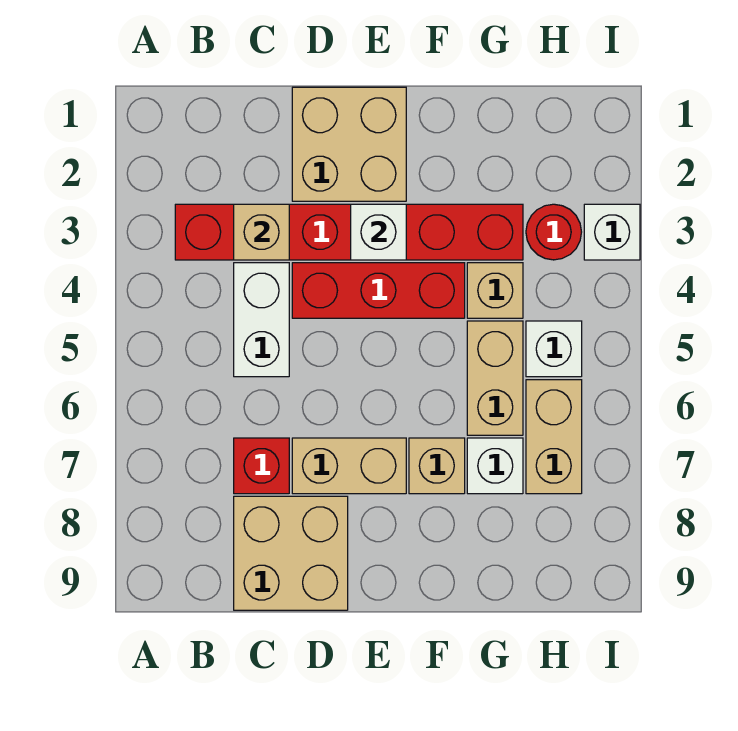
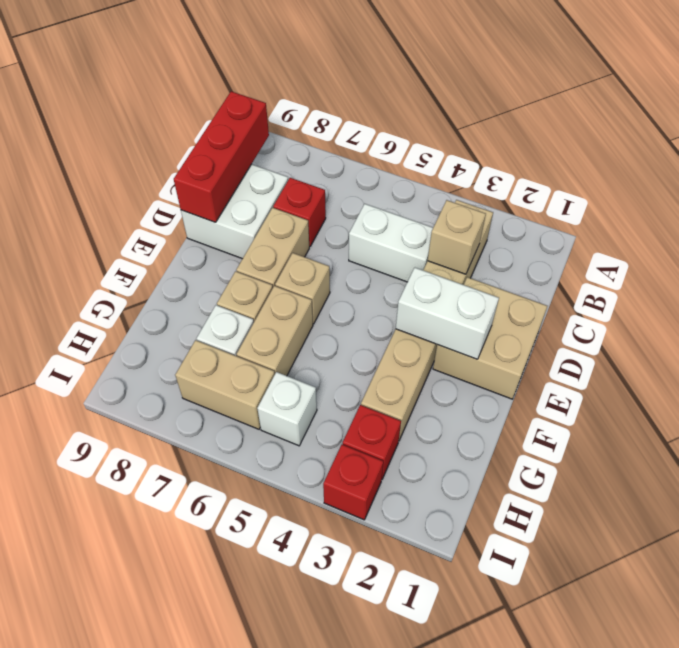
red 1x6 brick [175,204,523,260] -> tan 1x6 brick [361,200,493,440]
tan 2x2 brick [234,496,348,610] -> white 2x2 brick [181,164,288,259]
red 1x3 brick [292,263,465,318] -> red 1x3 brick moved to [174,91,269,222]
white 1x1 brick [351,204,406,260] -> white 1x2 brick [396,268,499,359]
tan 1x1 brick [467,263,523,318] -> tan 1x1 brick moved to [275,253,330,324]
tan 1x2 brick [467,321,523,435] -> tan 1x2 brick turned to [237,286,313,376]
red 1x1 round brick [526,204,581,260] -> red 1x1 brick [343,405,401,479]
white 1x1 brick [584,204,640,260] -> red 1x1 brick [323,444,383,520]

